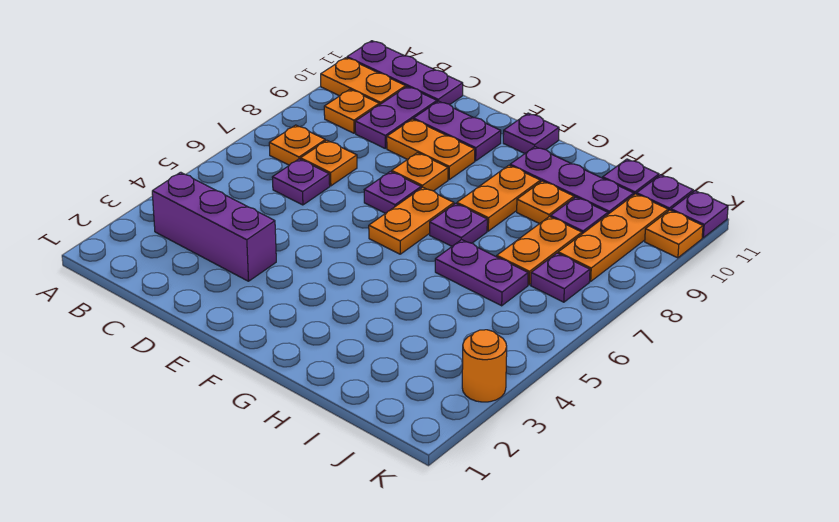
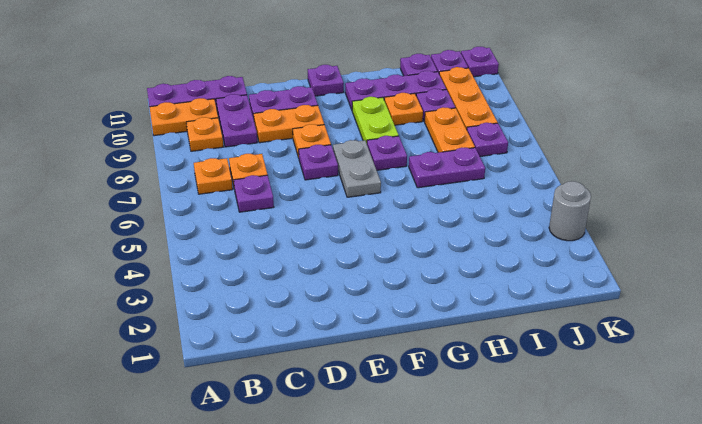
purple 1x3 brick [152,172,276,281] -> none
orange 1x2 plate [369,187,454,254] -> grey 1x2 plate [333,140,381,197]
orange 1x2 plate [457,165,540,231] -> lime 1x2 plate [352,97,399,143]
orange 1x1 round brick [462,330,507,402] -> grey 1x1 round brick [549,181,591,241]
orange 1x1 plate [645,210,703,258] -> none

